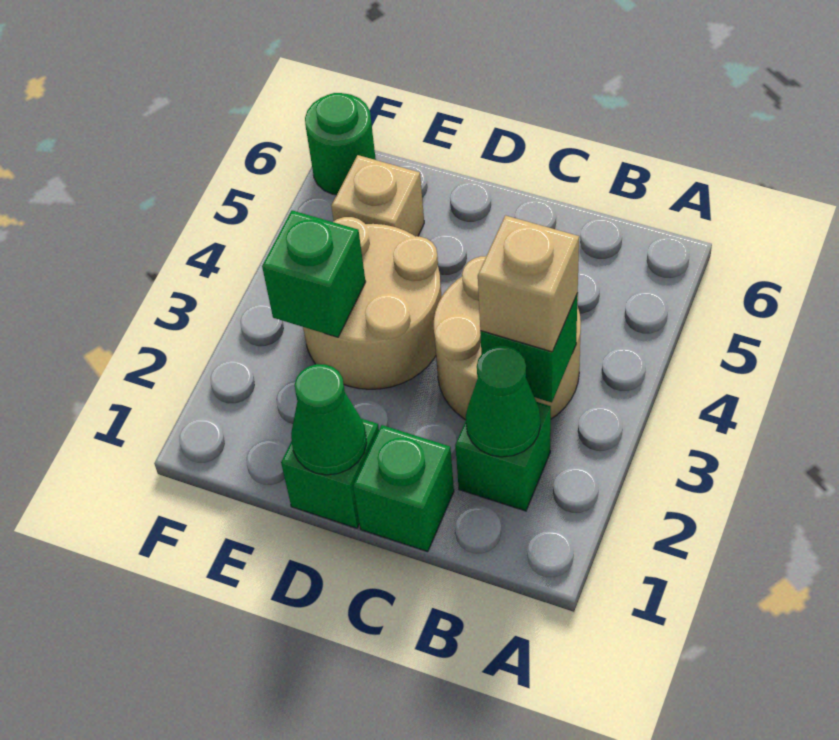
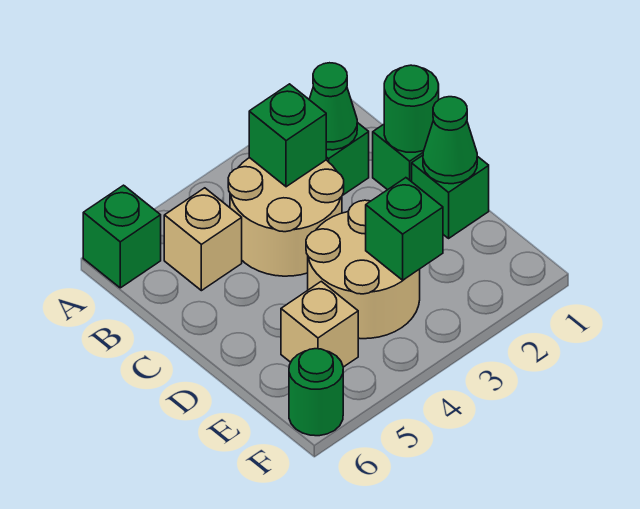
none -> green 1x1 brick [83,185,161,288]
tan 1x1 brick [478,215,579,352] -> tan 1x1 brick moved to [164,188,242,291]
none -> green 1x1 round brick [384,65,439,152]

